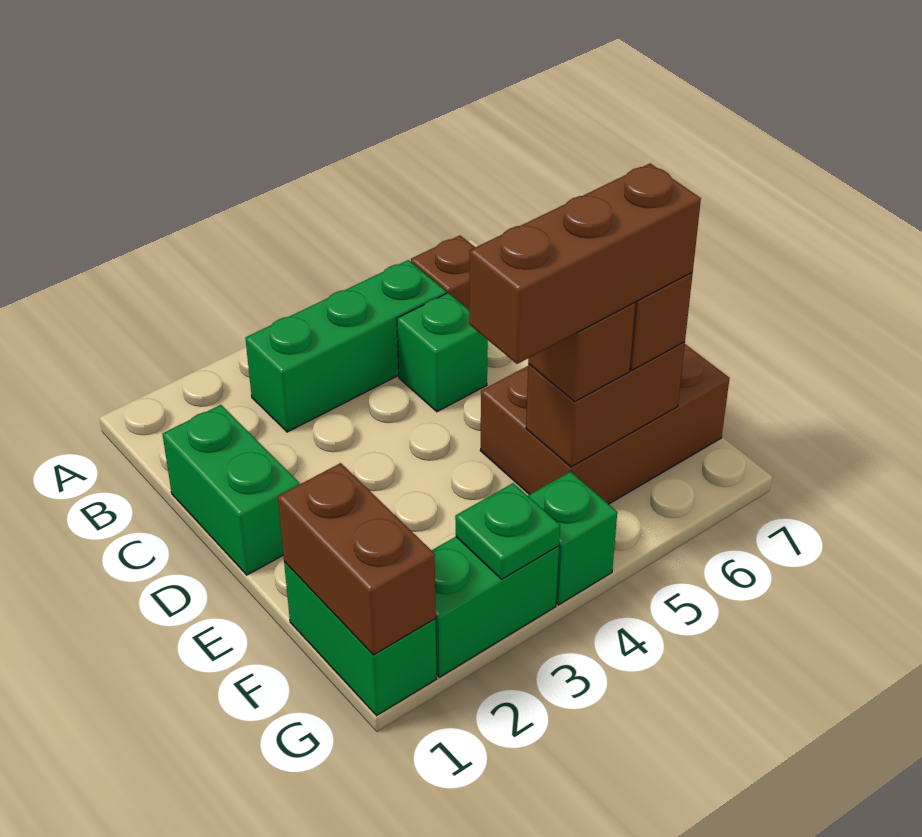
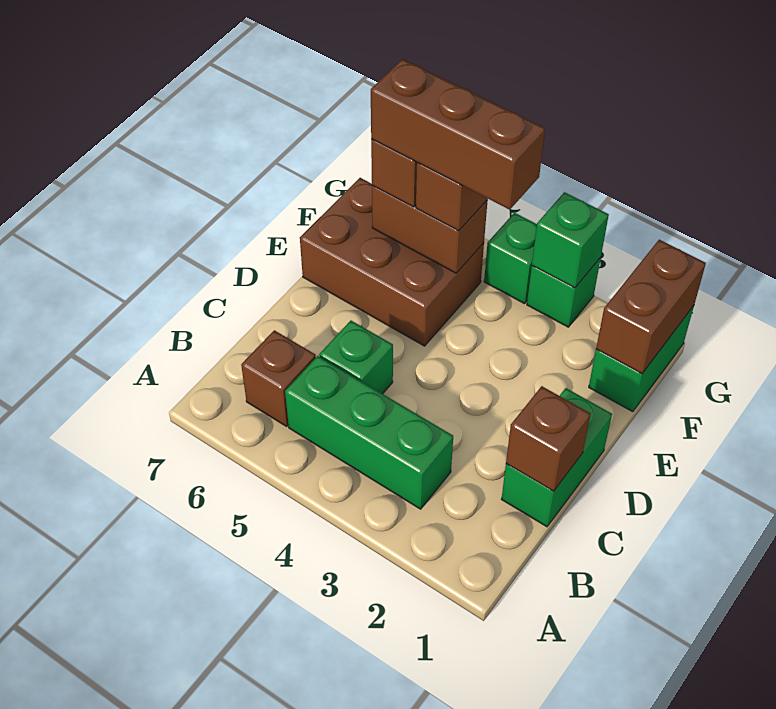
none -> brown 1x1 brick [506,386,591,491]
green 1x2 brick [431,537,559,677] -> green 1x1 brick [527,257,601,327]
green 1x1 plate [455,483,560,579] -> green 1x1 brick [532,192,609,288]

